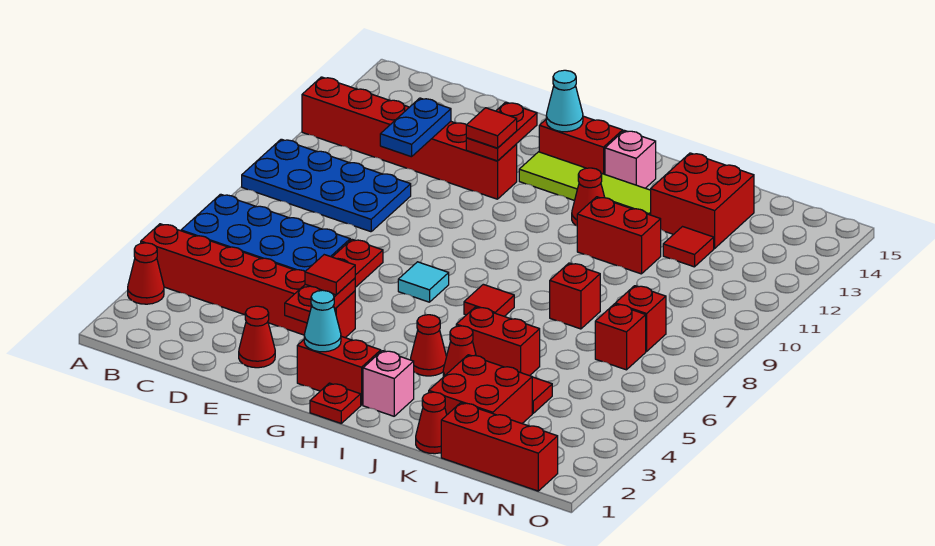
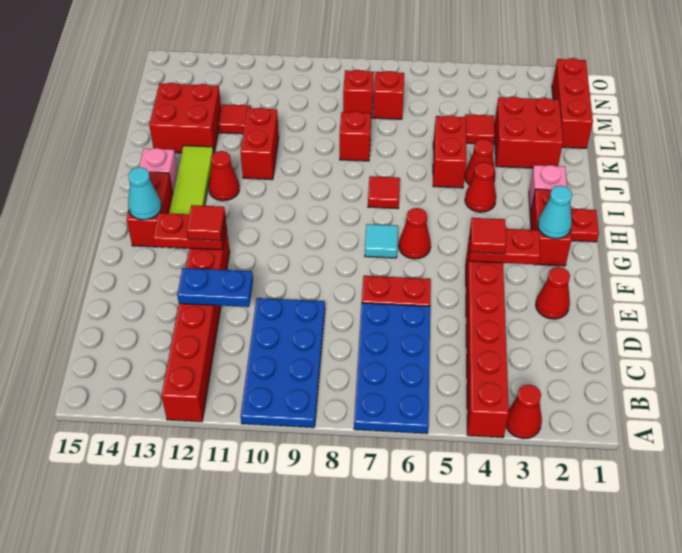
red 1x1 cone [416,392,447,454] -> red 1x1 cone moved to [399,208,431,259]

